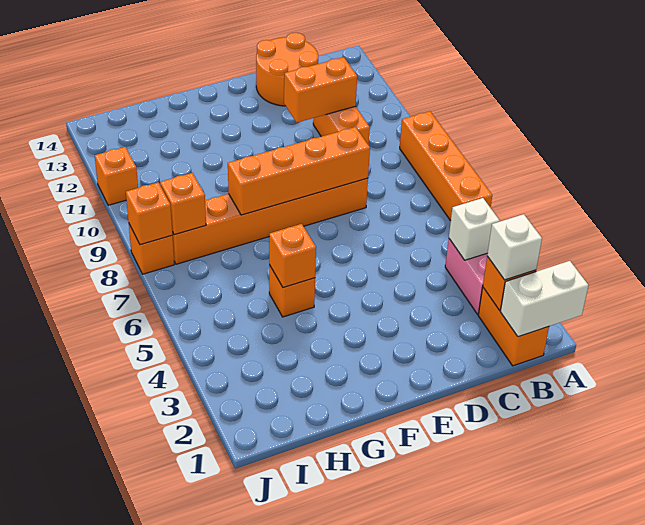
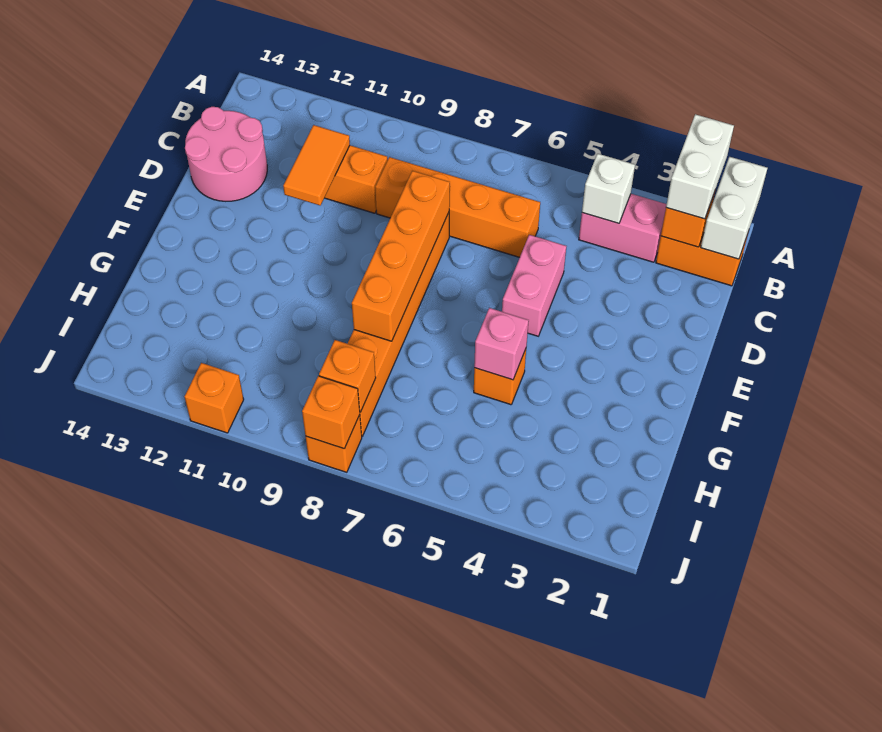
orange 1x4 brick [400,111,492,221] -> orange 1x4 brick moved to [375,157,540,257]
white 1x1 brick [487,214,542,280] -> white 1x2 brick [666,114,734,219]
orange 1x2 brick [284,57,357,122] -> orange 1x2 tile [283,125,350,205]
orange 2x2 round brick [256,33,318,106] -> pink 2x2 round brick [185,107,267,201]
none -> pink 1x2 brick [502,235,566,336]
orange 1x1 brick [269,224,316,288] -> pink 1x1 brick [474,308,529,380]

